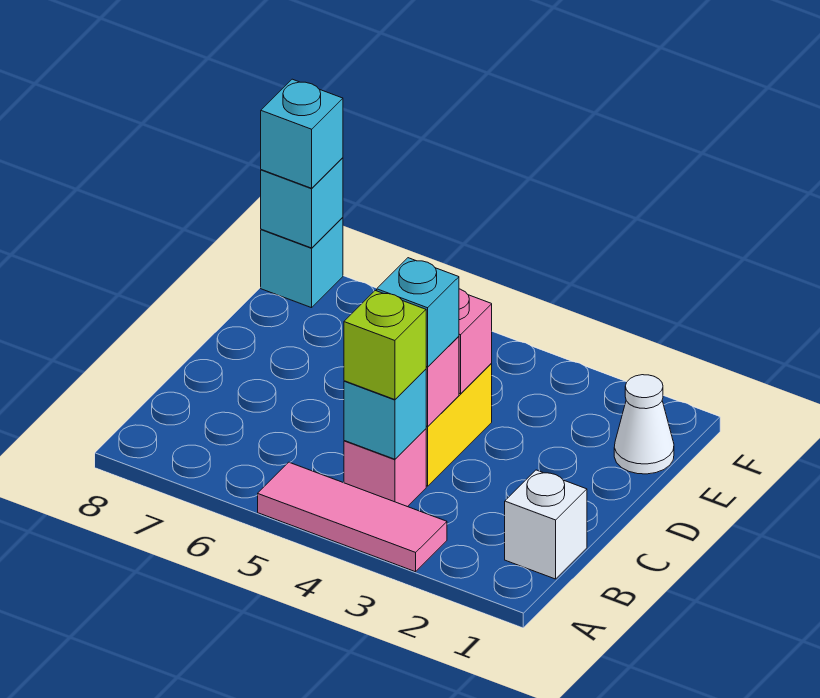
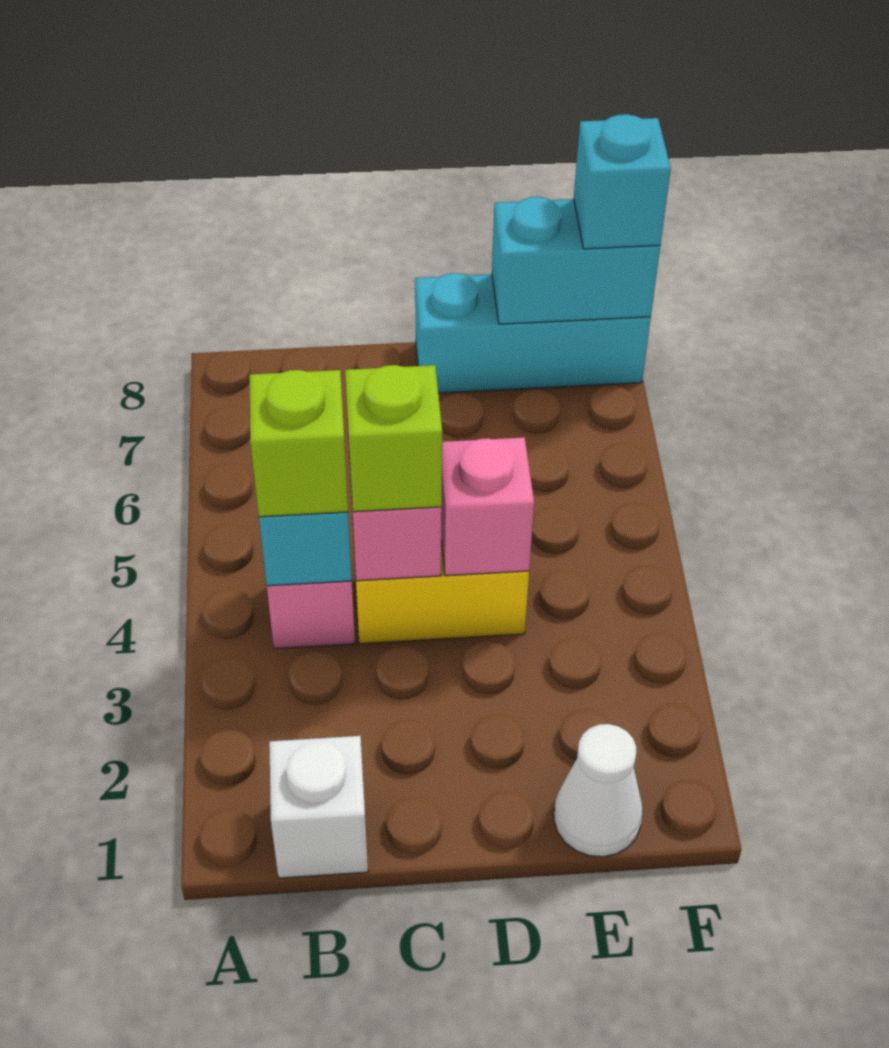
pink 1x3 tile [258,462,447,572] -> none
cyan 1x1 brick [377,258,459,367] -> lime 1x1 brick [345,365,442,512]
cyan 1x1 brick [261,217,343,308] -> cyan 1x3 brick [415,273,651,393]
cyan 1x1 brick [261,158,343,248] -> cyan 1x2 brick [492,197,660,324]

